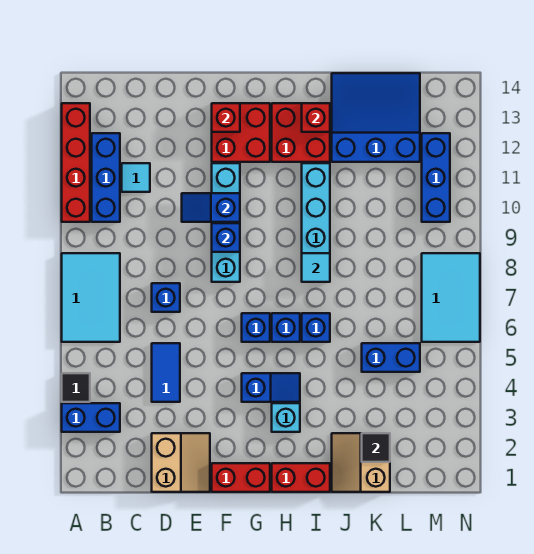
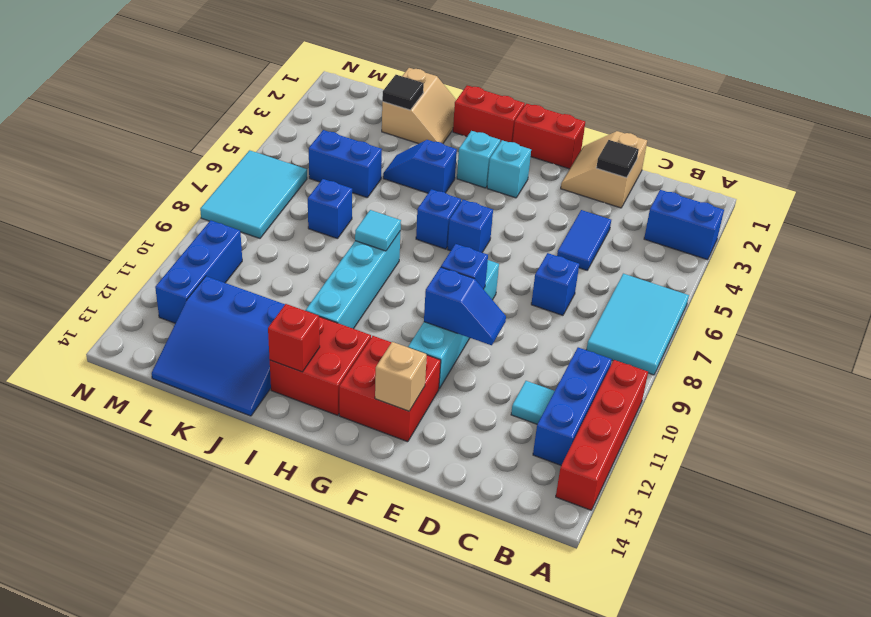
black 1x1 tile [62,373,90,402] -> black 1x1 tile moved to [596,140,639,178]
red 1x1 brick [212,103,240,132] -> tan 1x1 brick [375,342,427,411]
none -> cyan 1x1 brick [487,140,531,198]
blue 1x2 slope [242,373,300,402] -> blue 1x2 slope moved to [383,140,457,193]
blue 1x1 brick [302,313,330,342] -> blue 1x1 brick moved to [308,179,352,239]

